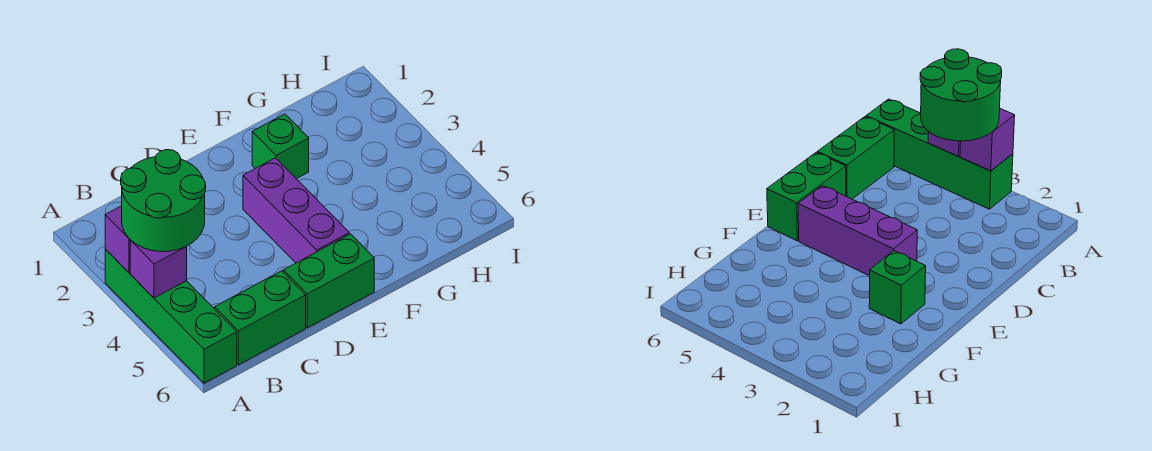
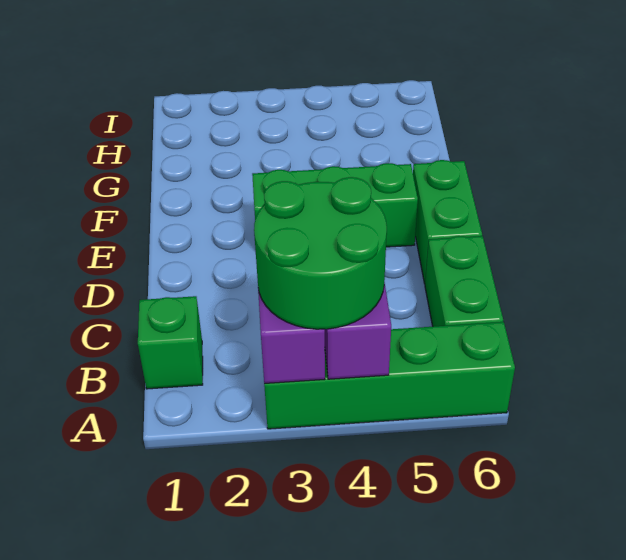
purple 1x3 brick [243,158,349,263] -> green 1x3 brick [252,163,418,247]
green 1x1 brick [252,114,309,179] -> green 1x1 brick moved to [138,296,203,389]

